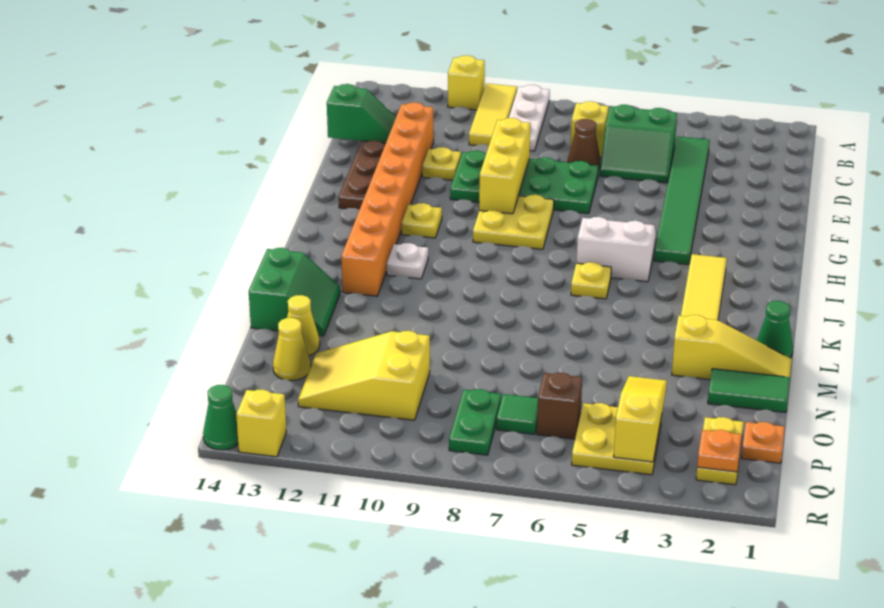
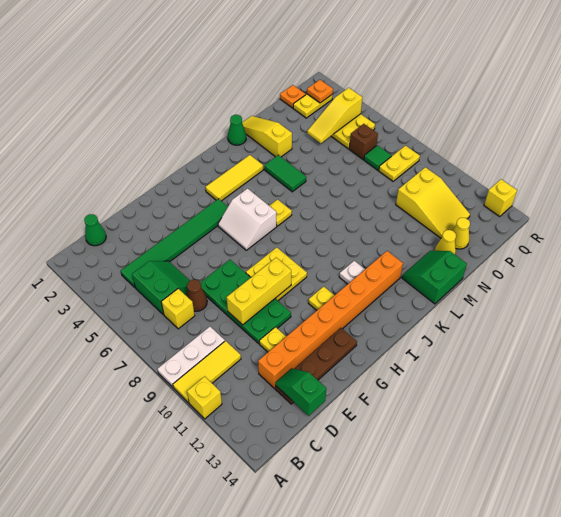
green 1x2 tile [708,369,790,413] -> green 1x2 tile moved to [265,155,306,192]
green 1x2 plate [449,389,501,455] -> yellow 1x2 plate [379,146,420,181]
green 1x1 cone [203,385,238,450] -> green 1x1 cone moved to [84,214,106,246]

